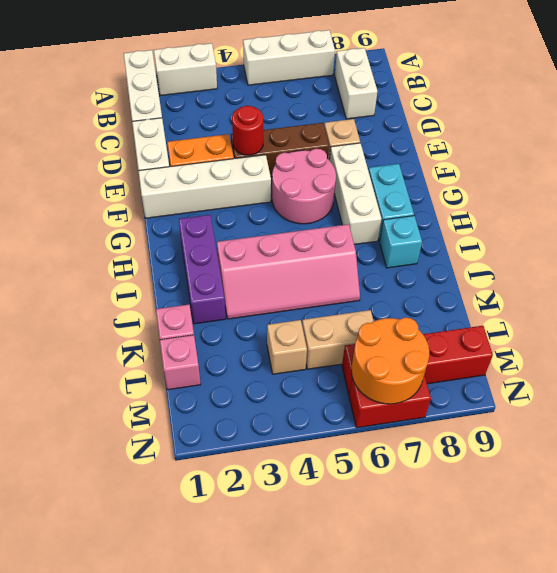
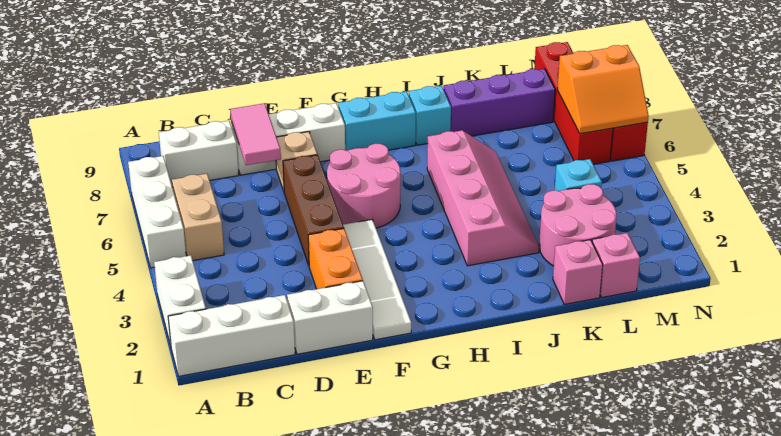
none -> pink 1x2 tile [231,103,281,165]
red 1x1 round brick [232,106,263,155] -> none
white 1x4 brick [139,155,271,218] -> white 1x4 tile [343,220,411,340]
white 1x3 brick [329,143,381,244] -> white 1x3 brick moved to [231,103,345,175]
purple 1x3 brick [179,215,226,324] -> purple 1x3 brick moved to [443,69,555,136]
none -> pink 2x2 round brick [539,184,617,266]
tan 1x1 brick [267,320,307,374] -> cyan 1x1 brick [555,159,602,191]
tan 1x2 brick [302,310,373,369] -> tan 1x2 brick moved to [172,174,224,261]
orange 2x2 round brick [351,318,429,404] -> orange 2x2 slope [557,45,649,134]

